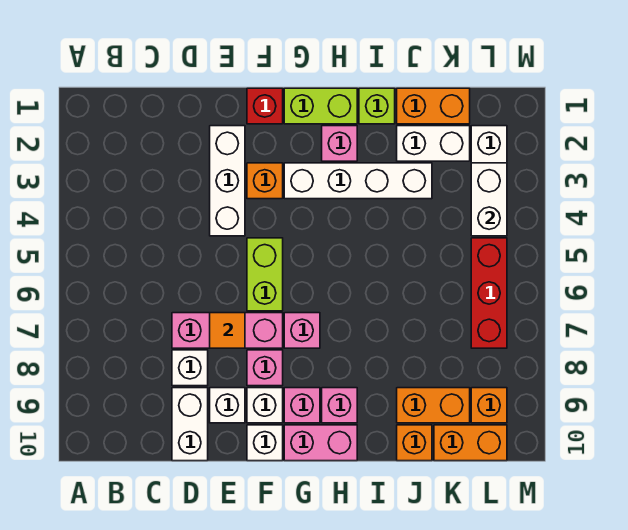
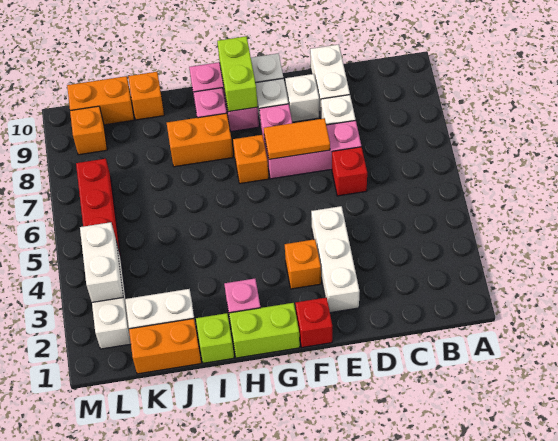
none -> red 1x1 brick [332,147,367,196]
orange 1x1 tile [210,313,245,348] -> orange 1x2 tile [264,118,330,159]
lime 1x2 brick [247,238,283,311] -> lime 1x2 brick moved to [217,36,258,112]
white 1x4 brick [284,163,432,199] -> none
pink 1x1 brick [284,313,320,348] -> orange 1x1 brick [233,135,269,184]
orange 1x2 brick [397,388,470,423] -> orange 1x2 brick moved to [167,113,233,167]

